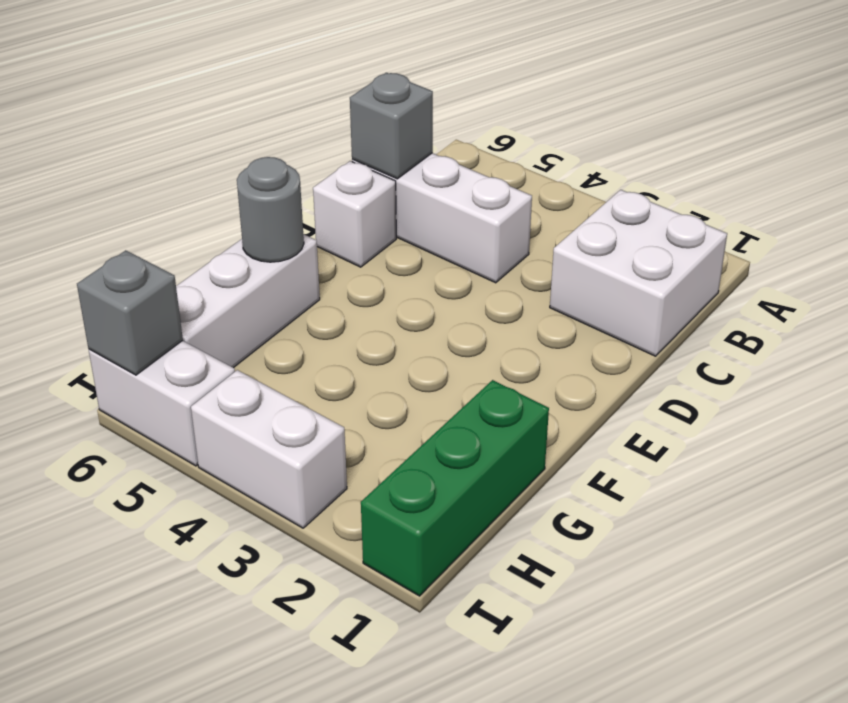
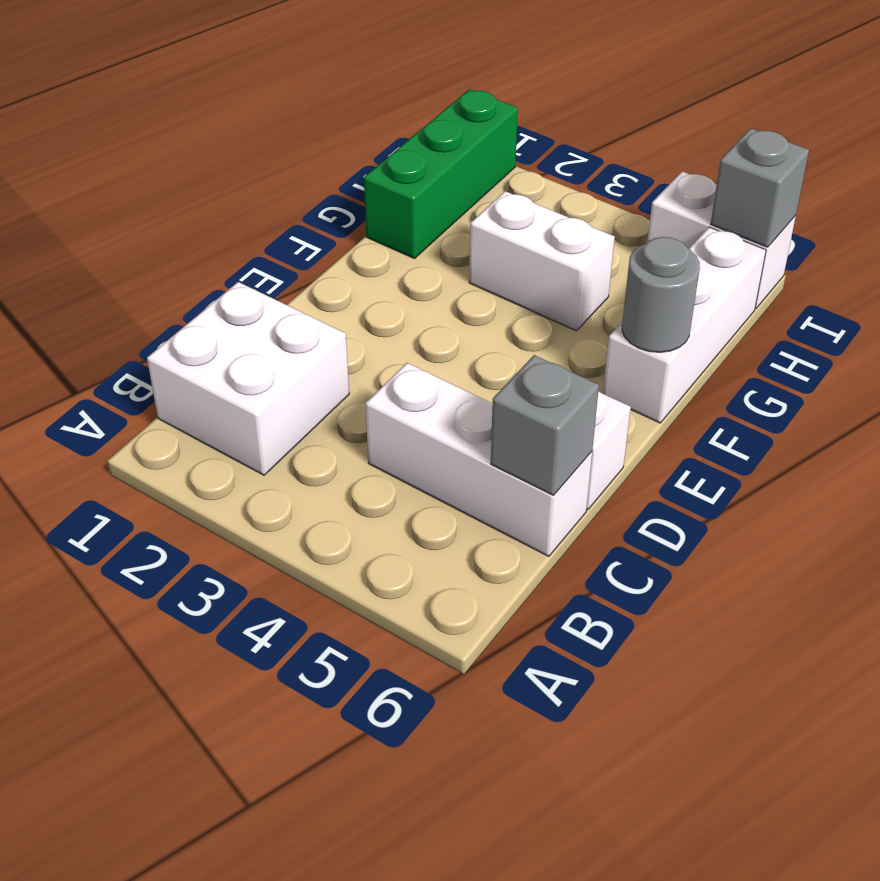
white 1x2 brick [191,370,347,528] -> white 1x2 brick moved to [469,191,615,331]

